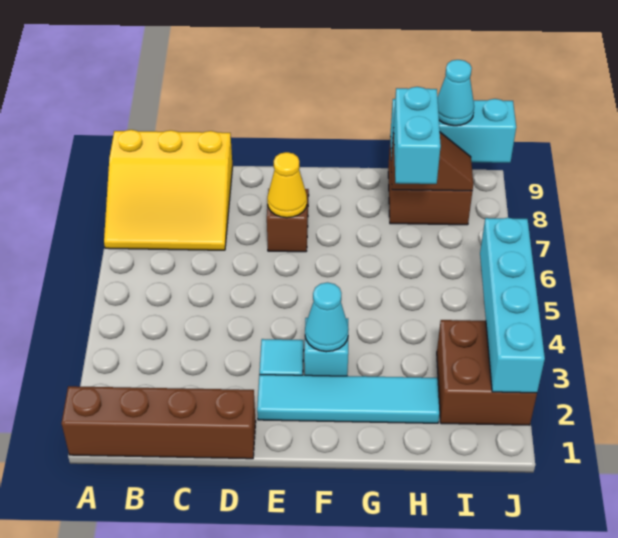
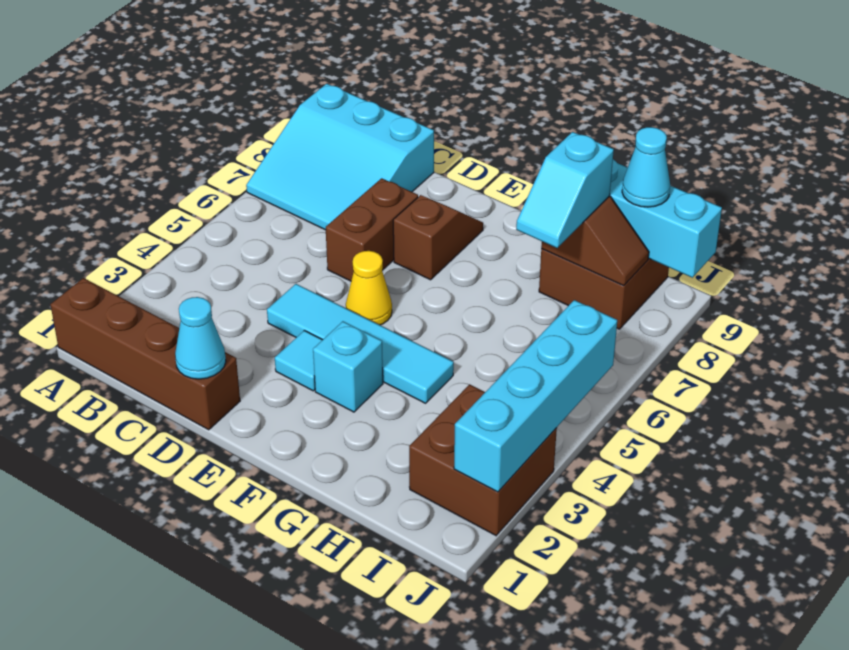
yellow 3x3 slope [104,130,233,250] -> cyan 3x3 slope [246,84,434,230]
none -> brown 1x2 brick [326,178,418,281]
cyan 1x4 tile [257,375,440,423] -> cyan 1x4 tile moved to [267,284,454,403]
yellow 1x1 cone [267,152,307,218] -> yellow 1x1 cone moved to [346,251,392,325]
cyan 1x1 cone [305,282,349,352] -> cyan 1x1 cone moved to [175,297,226,379]
cyan 1x2 brick [393,87,441,184] -> cyan 1x2 slope [516,132,614,248]

